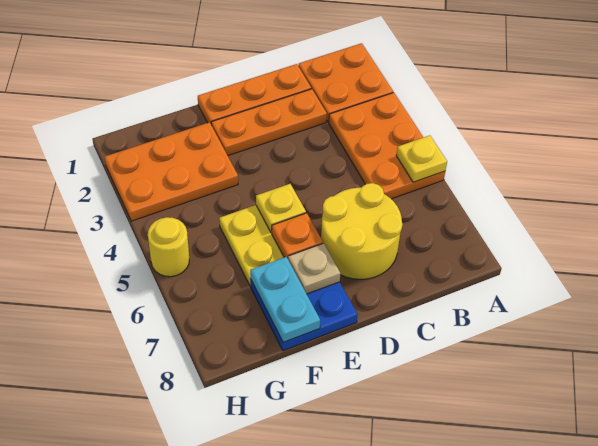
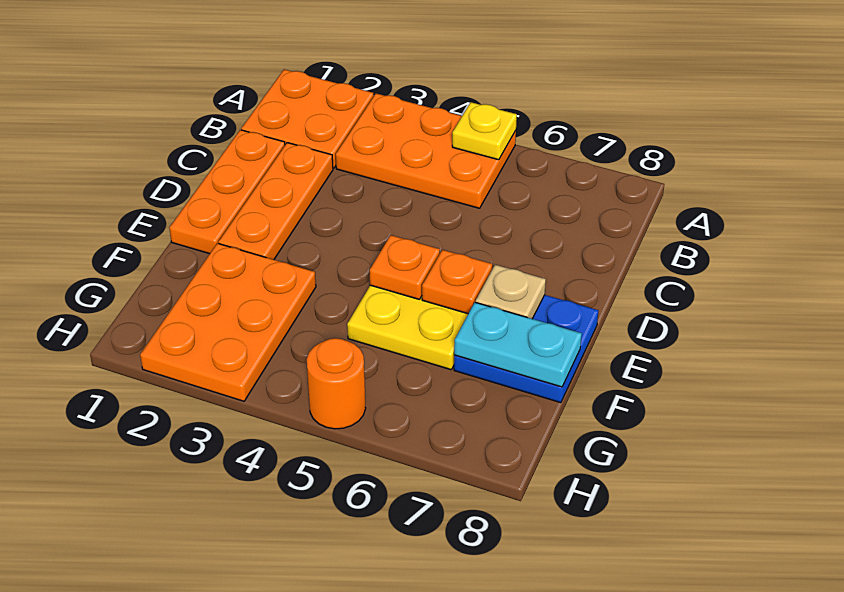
yellow 2x2 round brick [321,183,402,279] -> none
yellow 1x1 plate [256,184,306,233] -> orange 1x1 plate [370,235,440,300]
yellow 1x1 round brick [148,217,189,277] -> orange 1x1 round brick [307,338,366,429]

